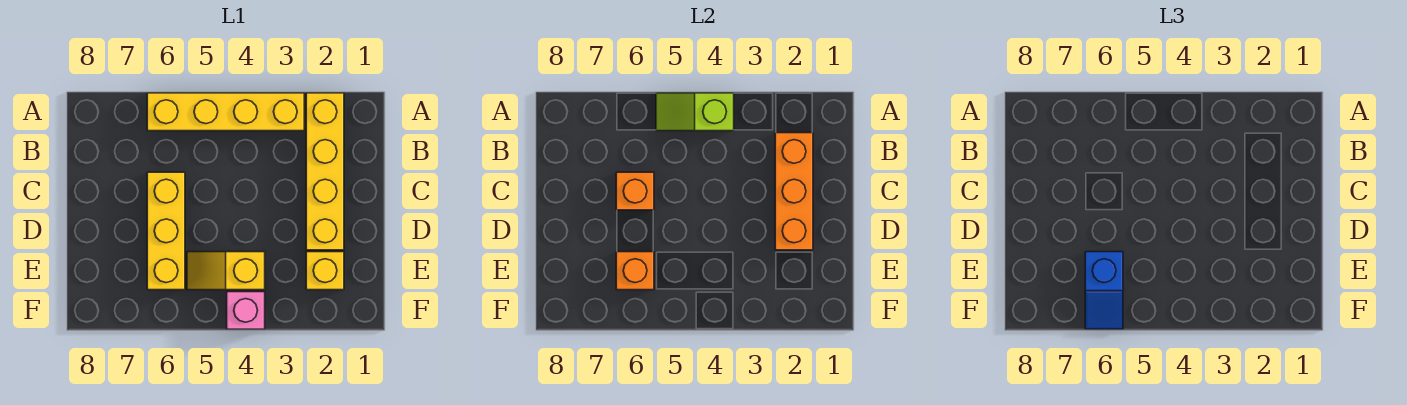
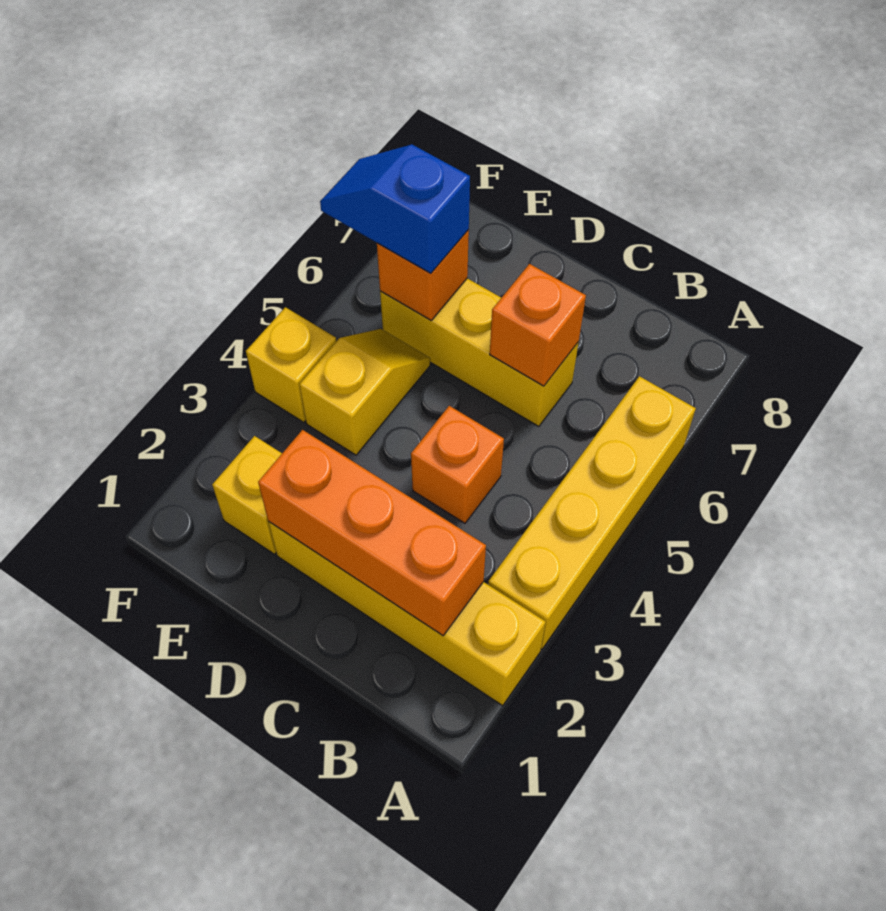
lime 1x2 slope [656,93,734,131] -> none
none -> orange 1x1 brick [411,406,504,523]
pink 1x1 brick [227,292,265,329] -> yellow 1x1 brick [246,307,336,422]

